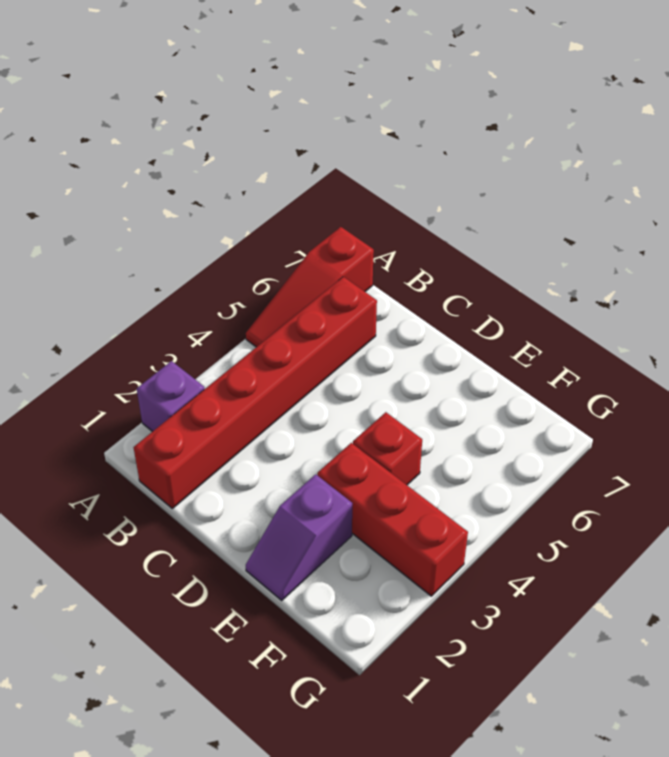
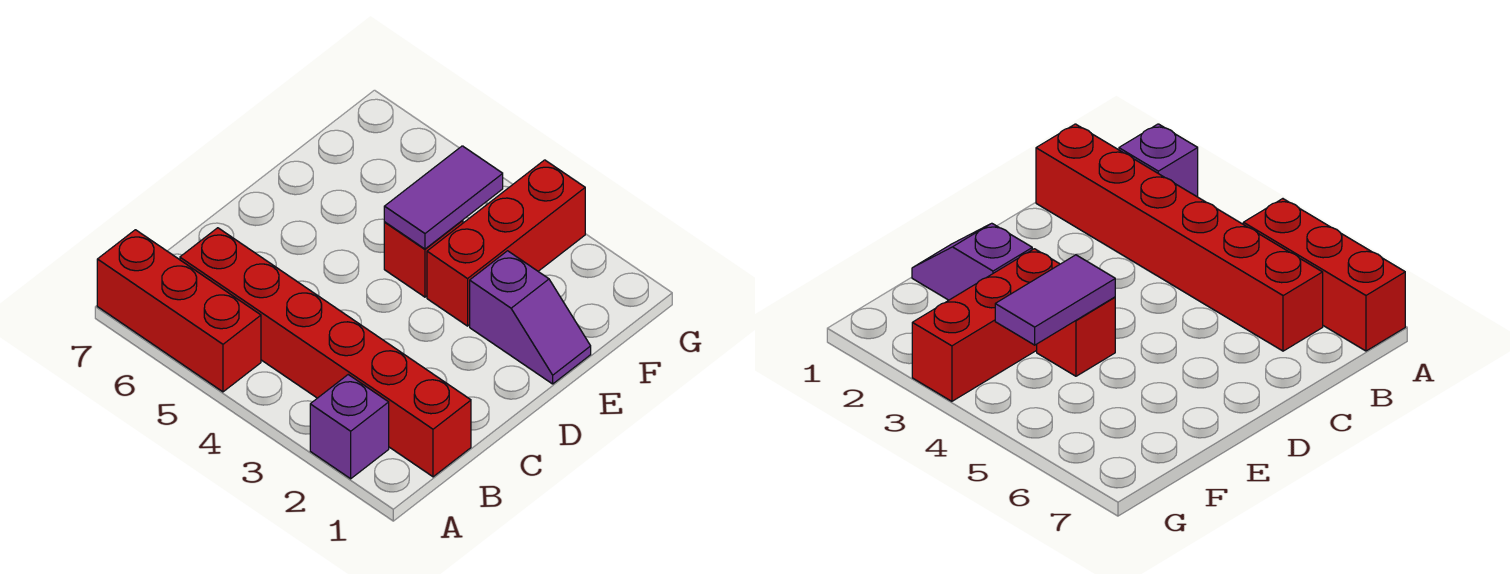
red 1x3 slope [246,227,374,347] -> red 1x3 brick [97,230,261,392]
none -> purple 1x2 tile [384,146,503,249]

